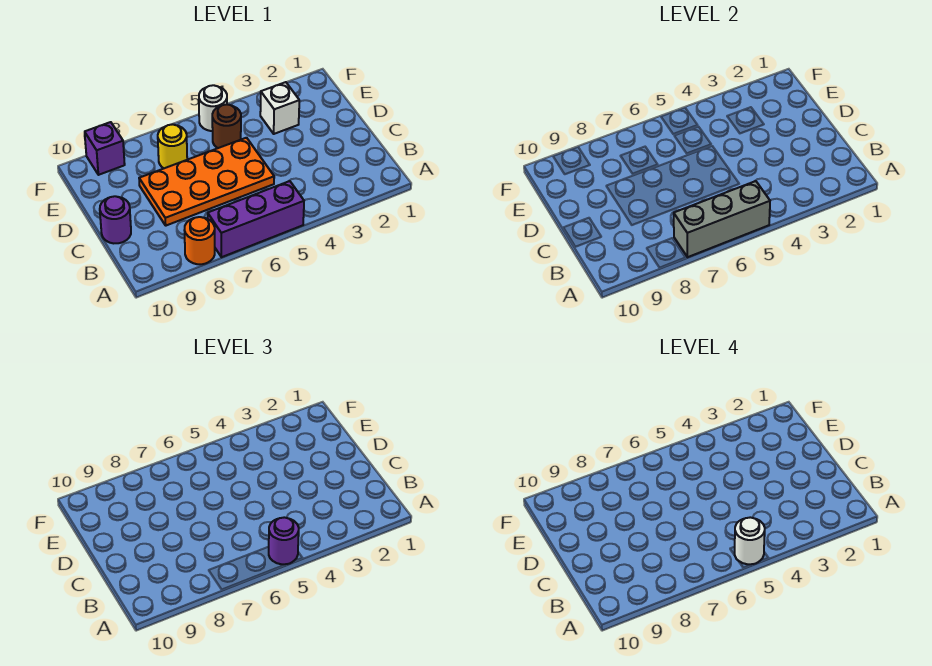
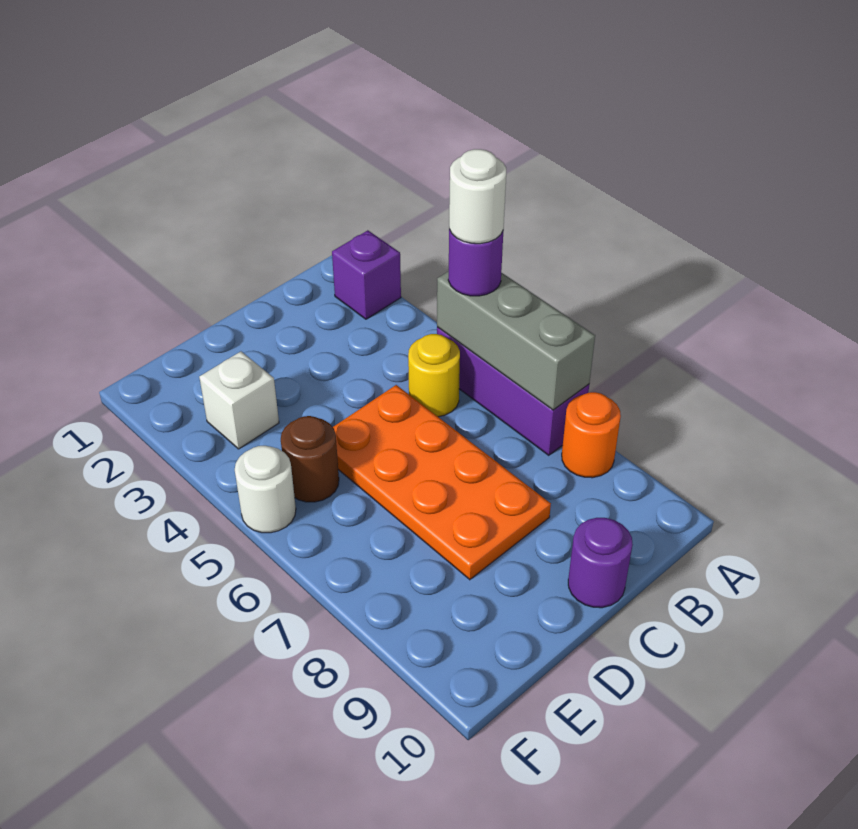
yellow 1x1 round brick [158,124,187,168] -> yellow 1x1 round brick moved to [408,334,460,417]
purple 1x1 brick [85,122,125,175] -> purple 1x1 brick moved to [332,230,401,319]

